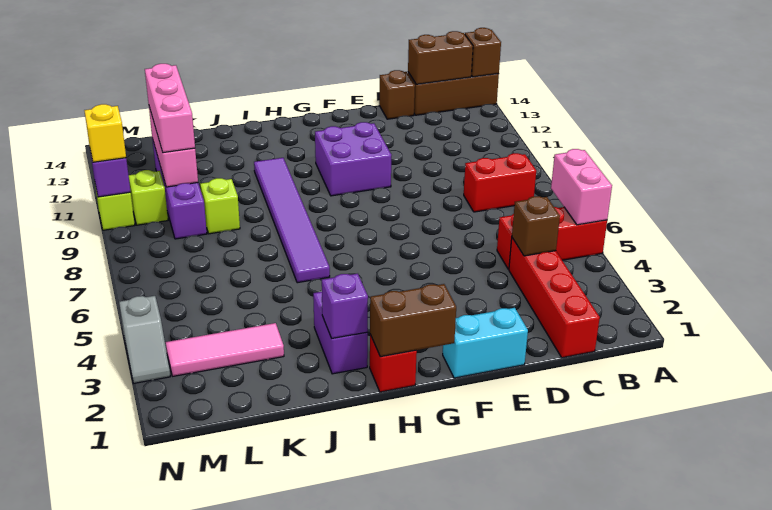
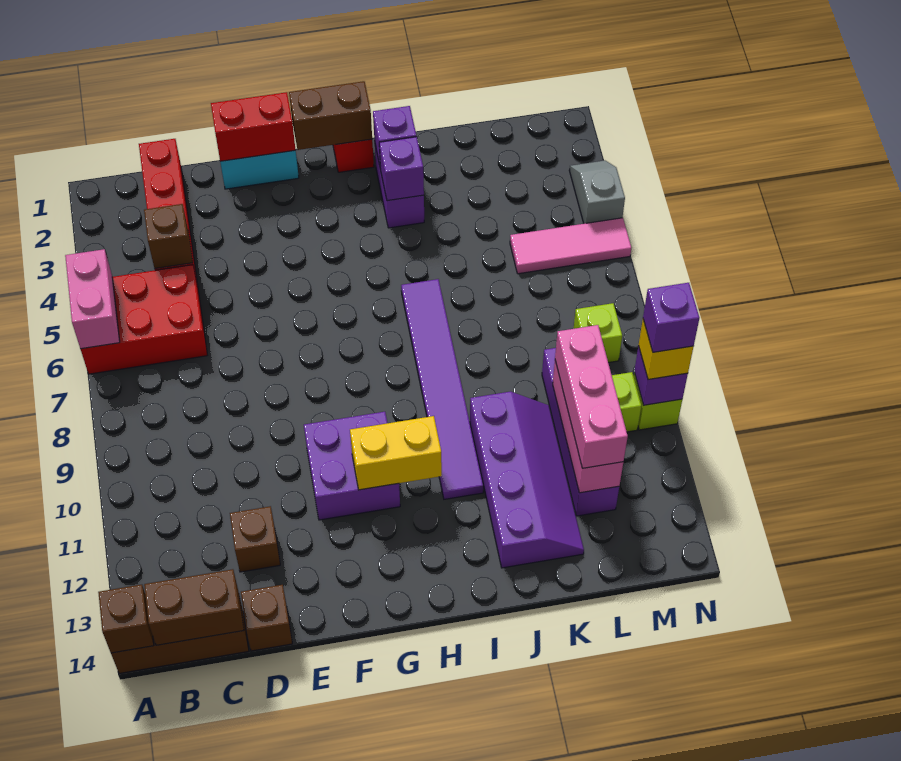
red 1x3 brick [497,207,607,269] -> red 2x3 brick [81,265,207,374]
red 1x2 brick [464,153,536,212] -> red 1x2 brick moved to [211,92,296,162]
none -> brown 1x1 brick [230,506,280,572]
none -> yellow 1x2 brick [350,416,442,490]
none -> purple 1x1 brick [379,137,424,201]
none -> purple 2x4 slope [470,392,584,568]
pink 1x3 tile [166,323,284,376] -> pink 1x3 tile moved to [510,218,631,274]
lime 1x1 brick [200,178,240,234] -> lime 1x1 brick moved to [574,303,622,363]
none -> purple 1x1 brick [643,283,699,352]

